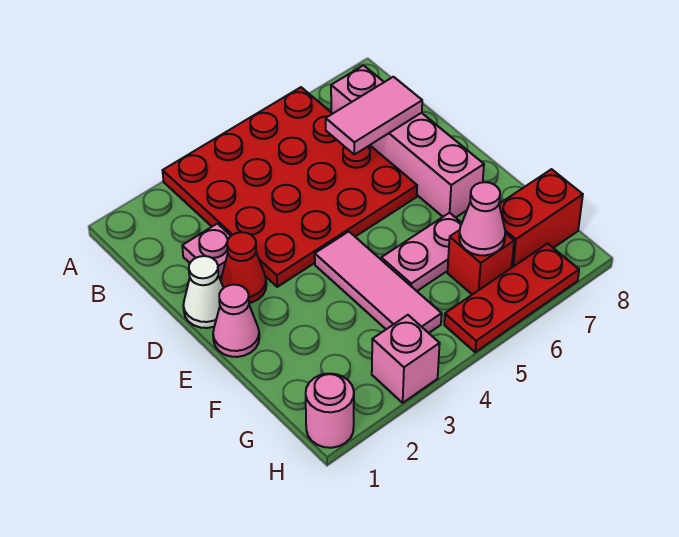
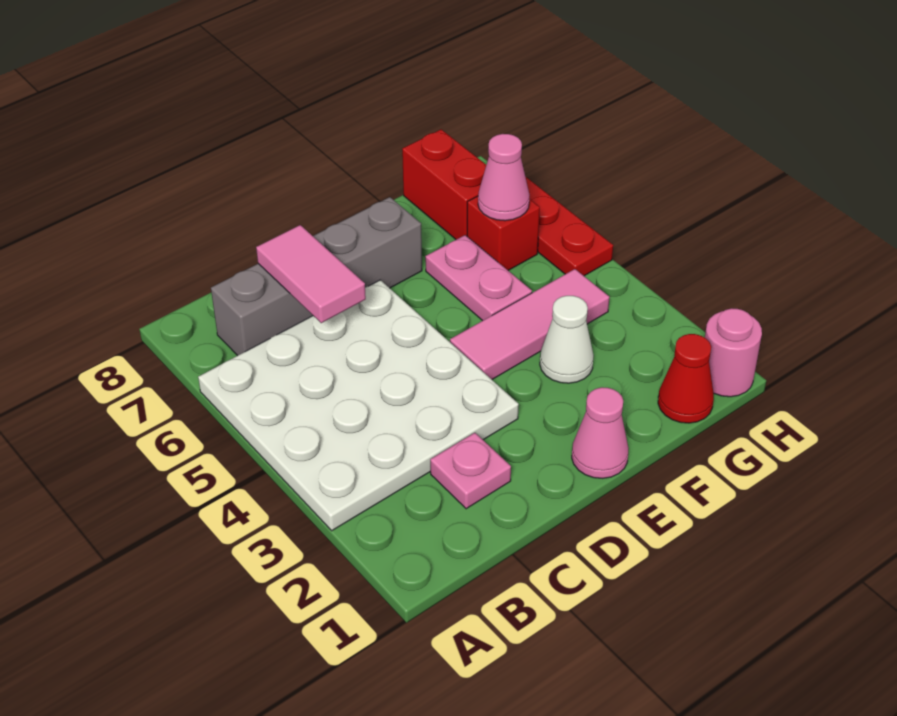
red 4x4 plate [163,87,417,287] -> white 4x4 plate [198,280,519,531]
pink 1x4 brick [331,65,484,218] -> grey 1x4 brick [211,197,422,356]
white 1x1 cone [183,256,223,328] -> white 1x1 cone moved to [540,296,594,383]
red 1x1 cone [221,232,266,303] -> red 1x1 cone moved to [658,334,714,423]
pink 1x1 brick [372,315,440,403] -> none

